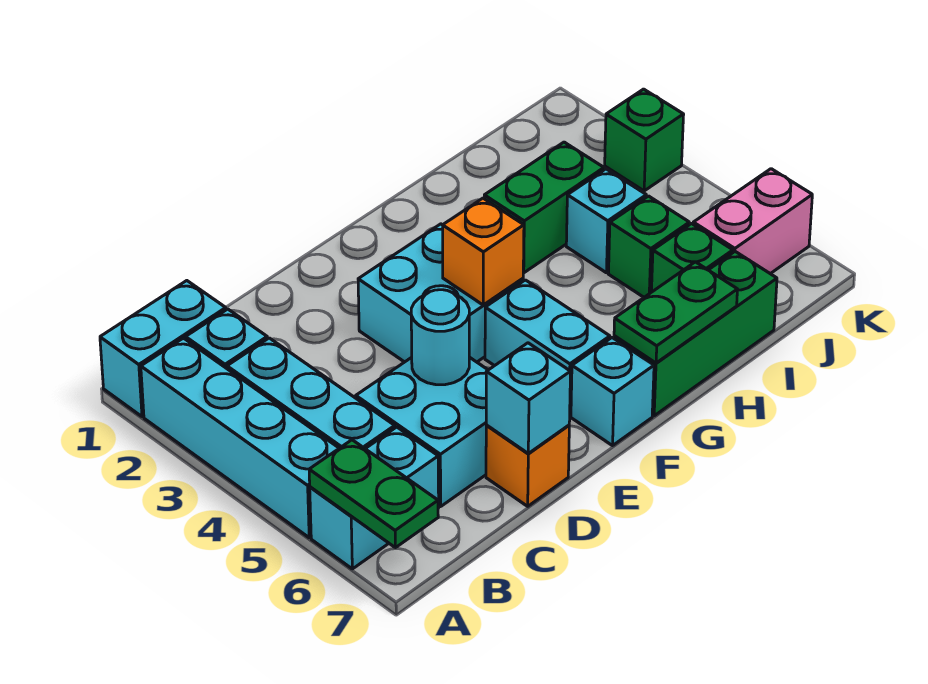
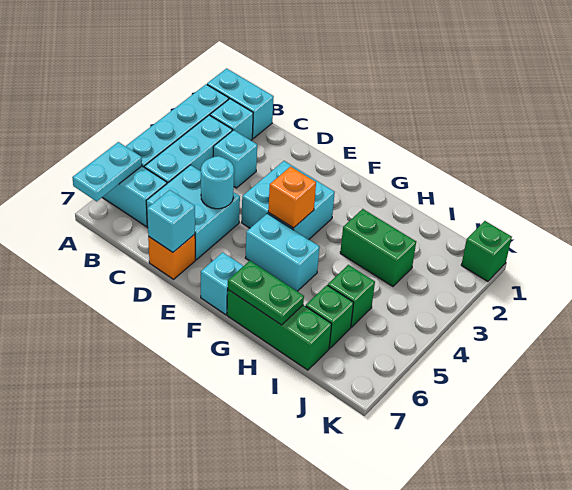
green 1x2 plate [309,440,438,548] -> cyan 1x2 plate [72,142,142,201]
cyan 1x2 brick [485,280,610,415] -> cyan 1x2 brick turned to [245,213,319,291]
cyan 1x1 brick [566,169,646,273] -> cyan 1x1 brick moved to [213,130,257,188]
pink 1x2 brick [693,169,812,274] -> none
green 1x1 brick [605,89,684,191] -> green 1x1 brick moved to [461,221,512,281]

